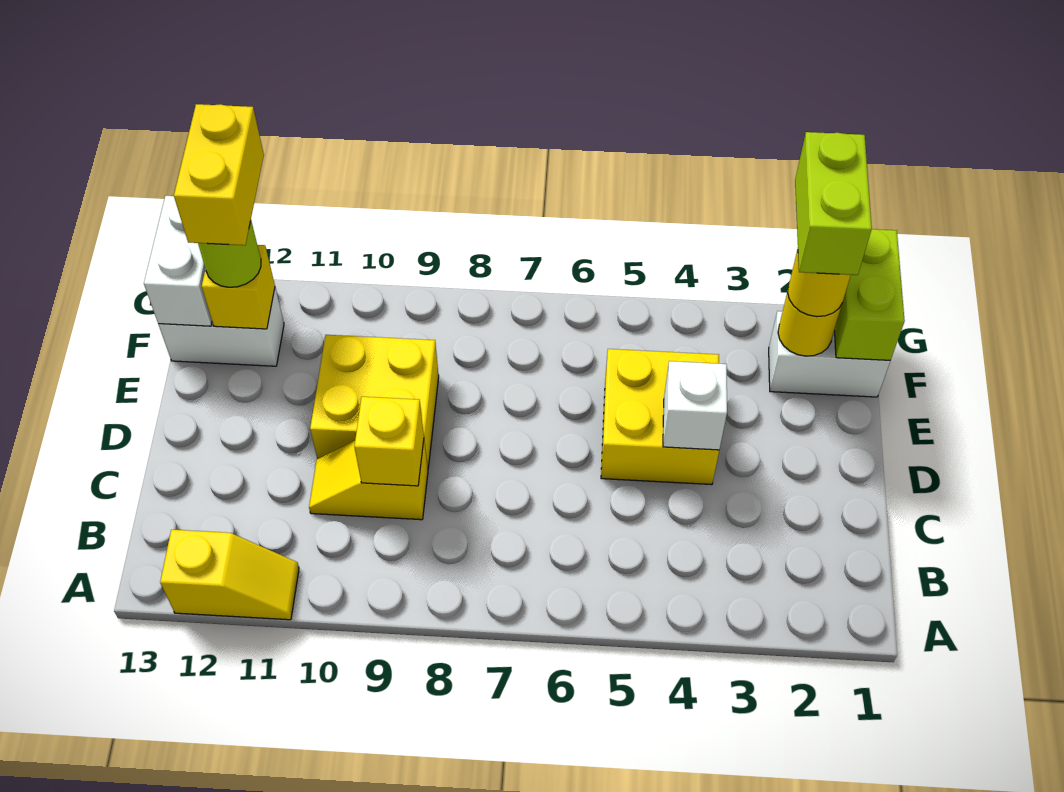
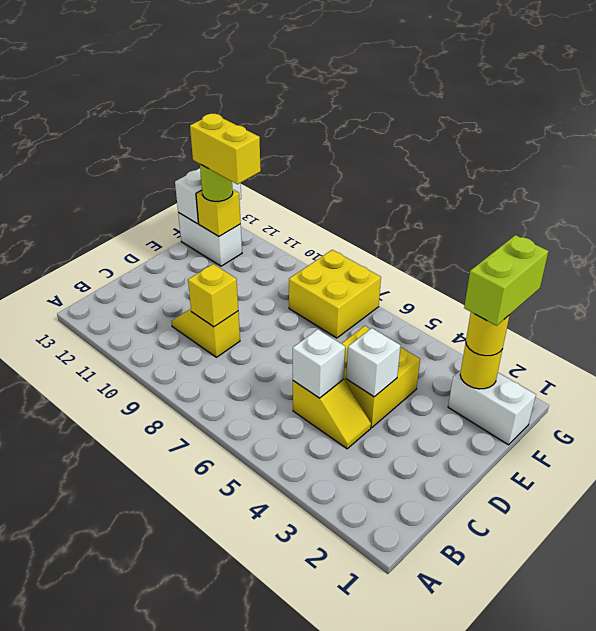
yellow 1x2 slope [160,530,299,620] -> yellow 1x2 slope moved to [293,379,371,449]
none -> white 1x1 brick [293,329,345,398]
yellow 2x2 brick [310,335,439,468] -> yellow 2x2 brick moved to [289,250,381,338]
lime 1x2 brick [835,229,905,360] -> none
yellow 1x2 brick [174,104,264,245] -> yellow 1x2 brick turned to [190,114,261,184]

